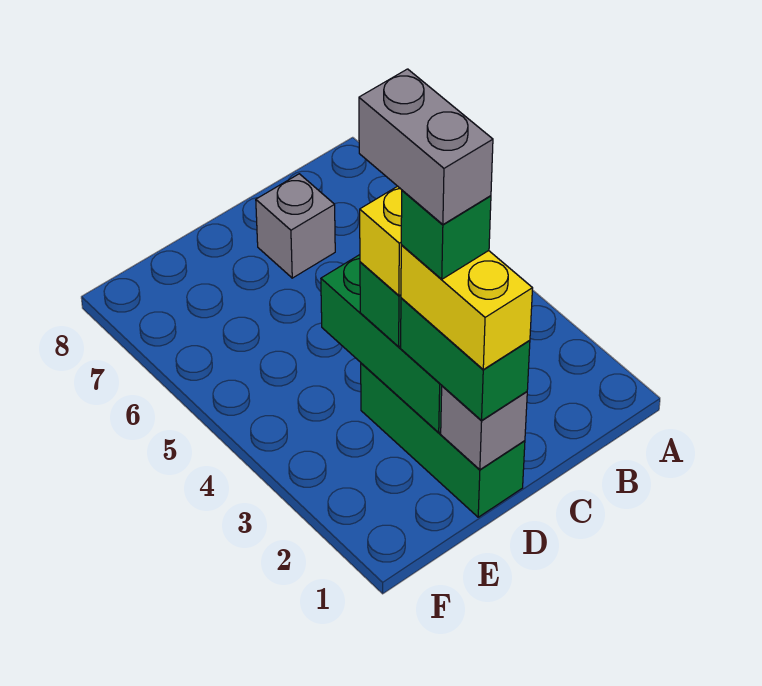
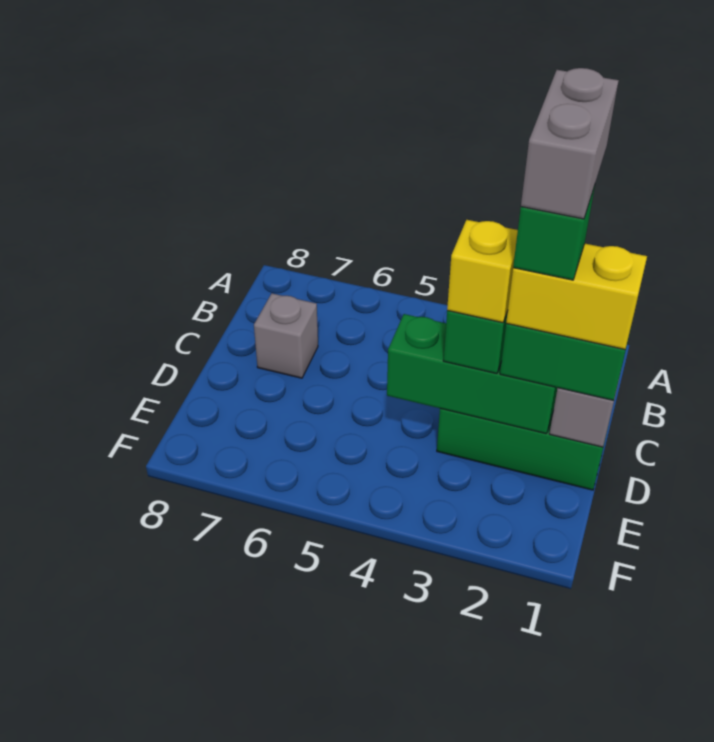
grey 1x2 brick [359,69,493,224] -> grey 1x2 brick turned to [521,68,619,219]

